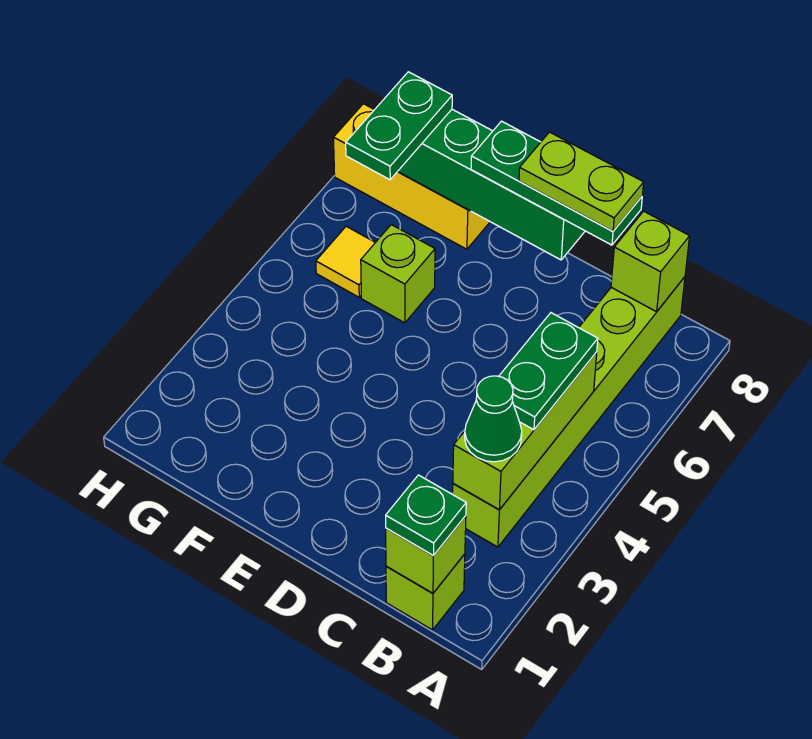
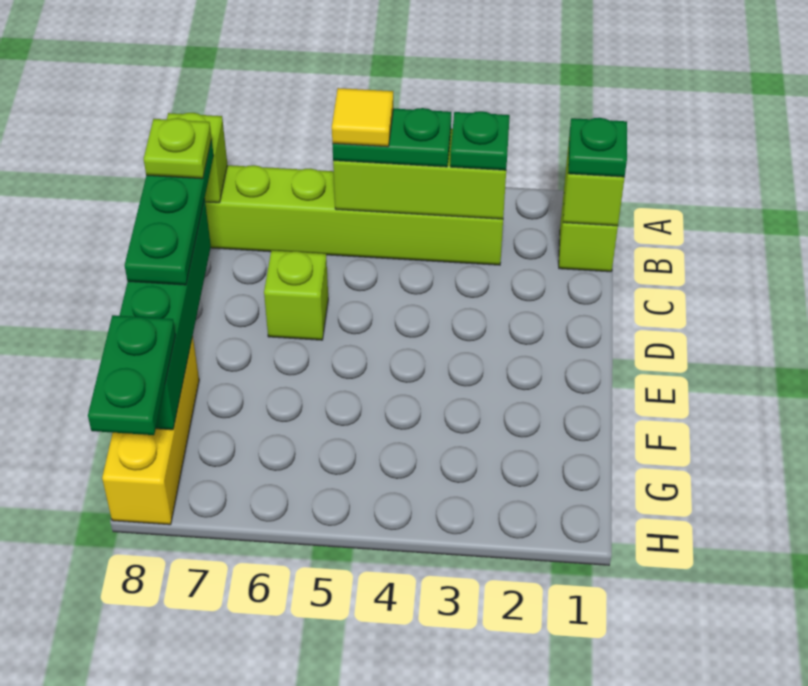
green 1x1 cone [465,376,522,462] -> green 1x1 plate [450,111,510,170]
lime 1x2 plate [519,132,644,231] -> lime 1x1 plate [144,118,212,179]
lime 1x1 brick [361,225,435,323] -> lime 1x1 brick moved to [264,250,328,340]
yellow 1x1 tile [316,226,376,297] -> yellow 1x1 tile moved to [332,88,393,147]
green 1x2 plate [346,72,452,180] -> green 1x2 plate turned to [88,315,176,435]

